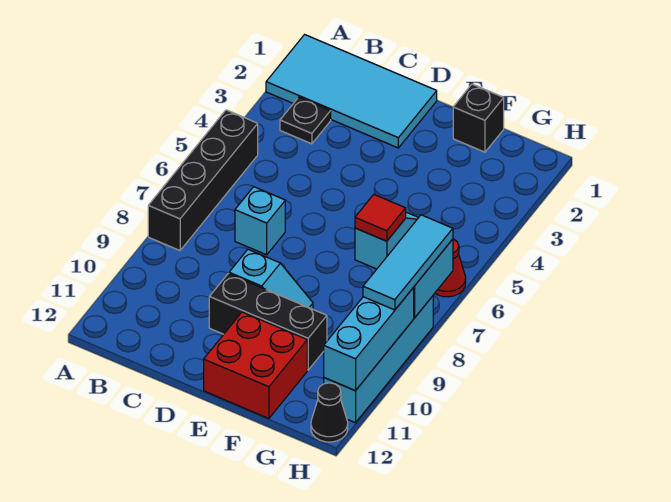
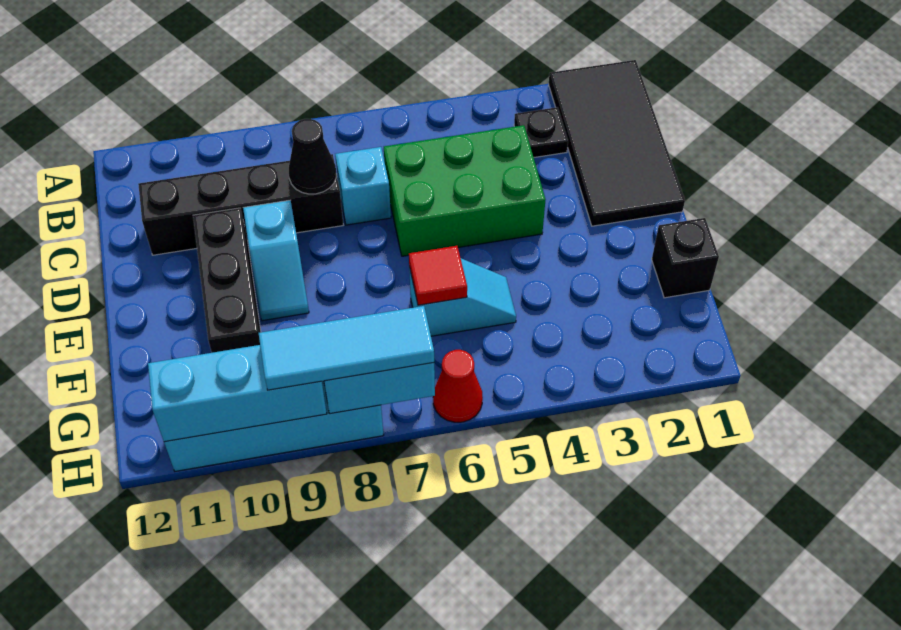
cyan 2x4 tile [266,35,437,148] -> black 2x4 tile [549,60,685,226]
black 1x4 brick [148,110,258,251] -> black 1x4 brick moved to [138,154,343,255]
none -> green 2x3 brick [384,125,546,256]
red 2x2 brick [204,312,307,418] -> none
black 1x1 cone [311,383,348,442] -> black 1x1 cone moved to [289,119,336,194]

